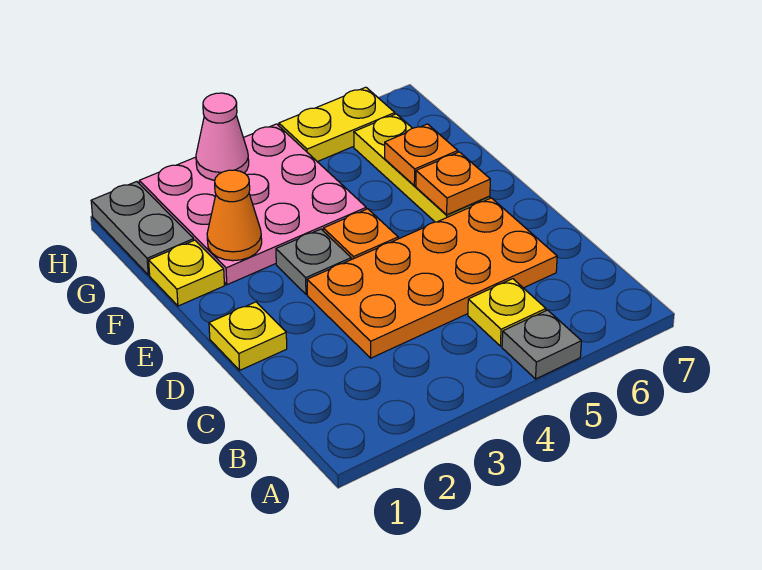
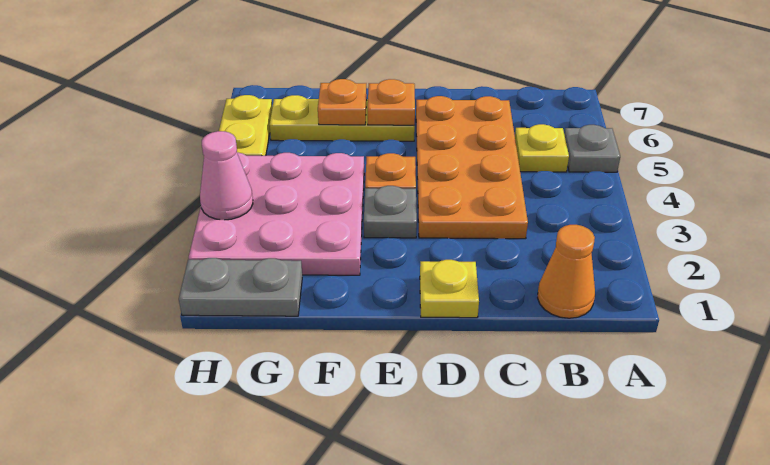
yellow 1x1 plate [149,240,225,306] -> none
orange 1x1 cone [207,170,262,261] -> orange 1x1 cone moved to [538,225,595,318]

